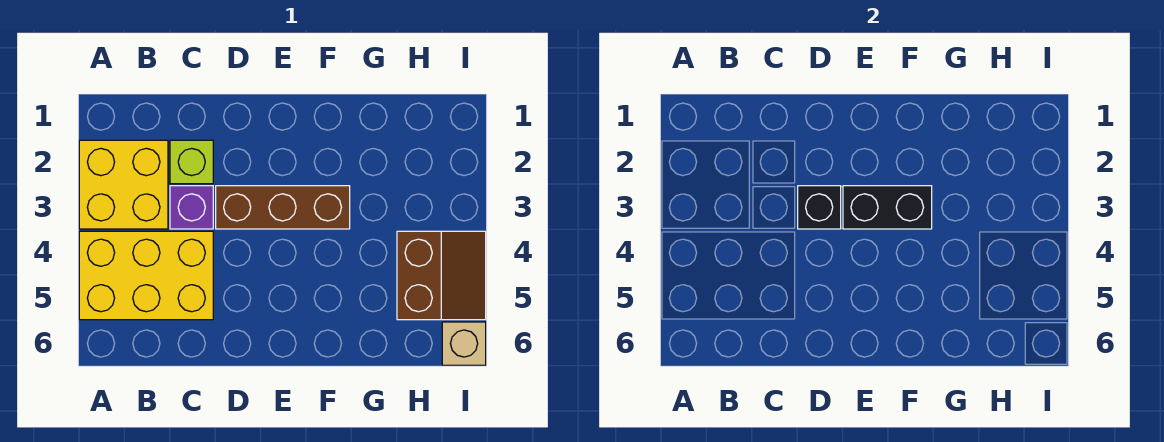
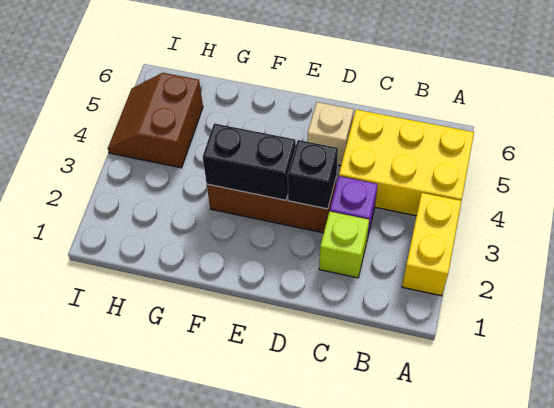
yellow 2x2 brick [79,140,168,229] -> yellow 1x2 brick [402,193,461,296]
tan 1x1 brick [442,322,486,365] -> tan 1x1 brick moved to [308,102,354,166]

